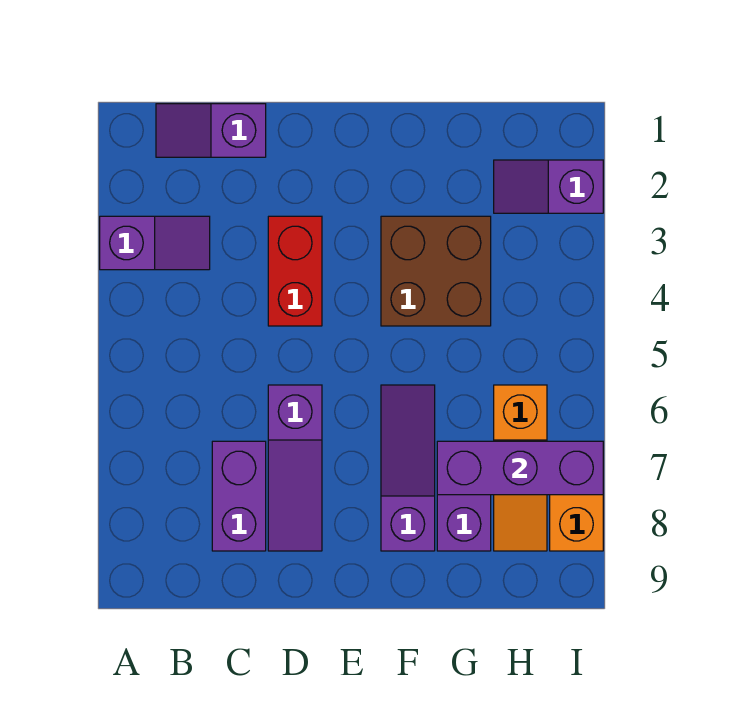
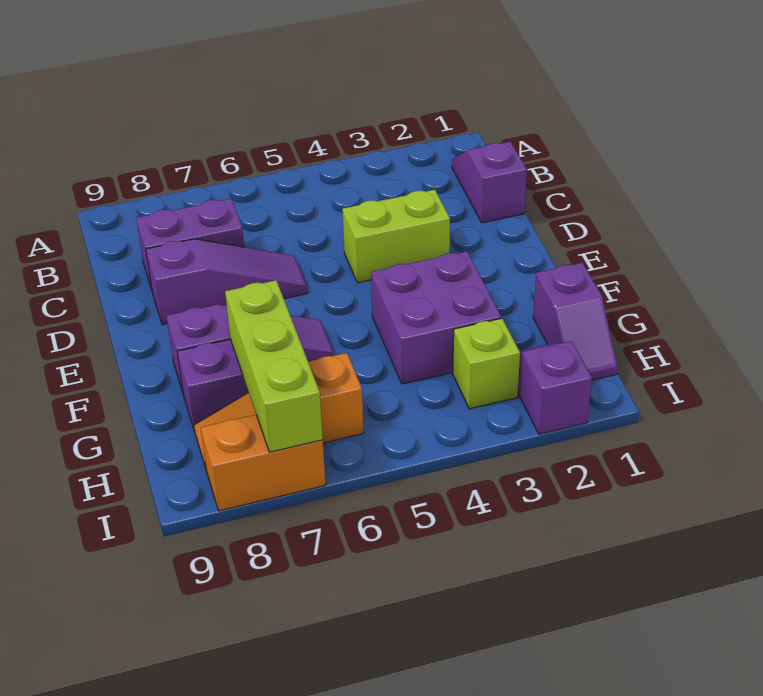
purple 1x2 slope [100,216,210,270] -> purple 1x2 slope moved to [533,263,618,380]
red 1x2 brick [268,216,322,326] -> lime 1x2 brick [342,190,450,283]
purple 1x3 slope [268,385,322,551] -> purple 1x3 slope turned to [146,239,307,325]
brown 2x2 brick [381,216,491,326] -> purple 2x2 brick [371,251,501,384]
purple 1x3 brick [437,441,603,495] -> lime 1x3 brick [225,280,323,452]
none -> lime 1x1 brick [453,318,520,409]

